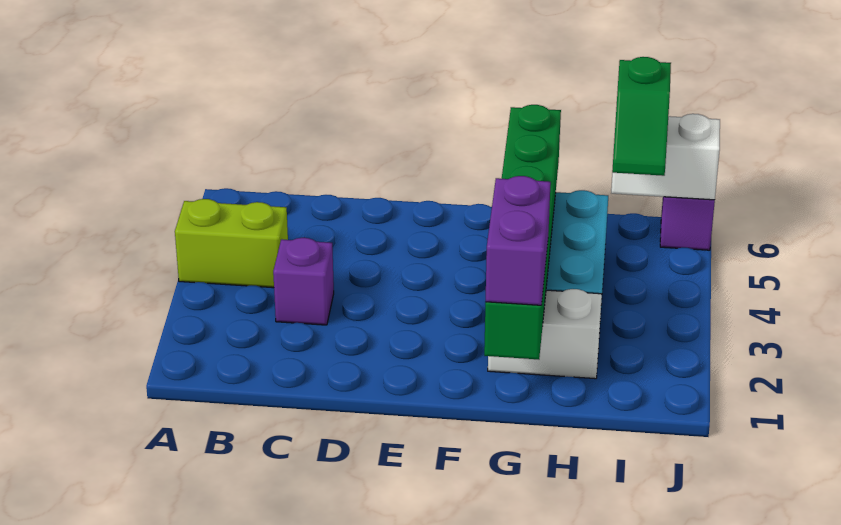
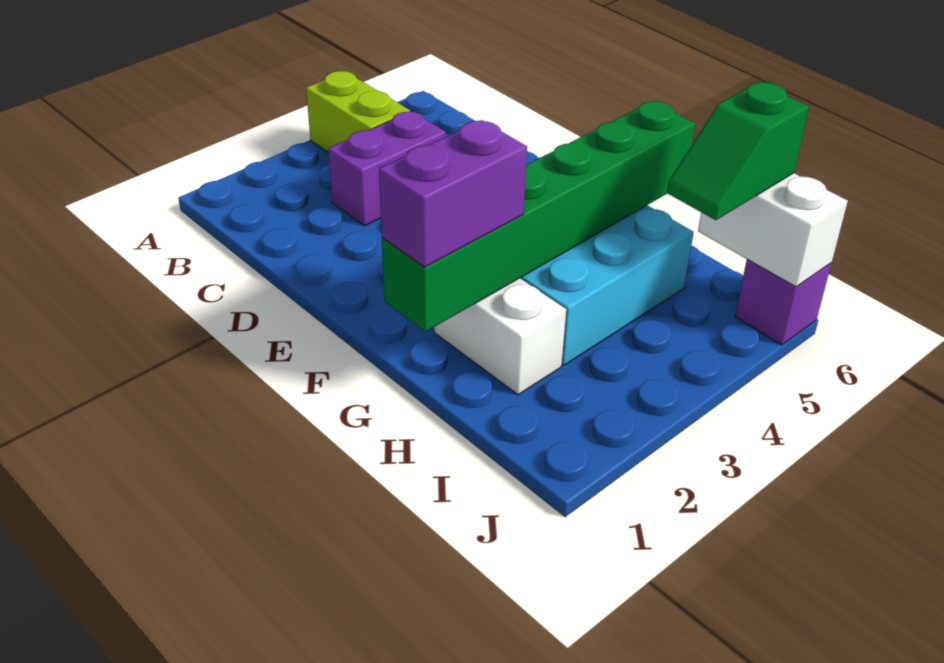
purple 1x1 brick [273,238,334,325] -> purple 1x2 brick [328,111,446,226]

